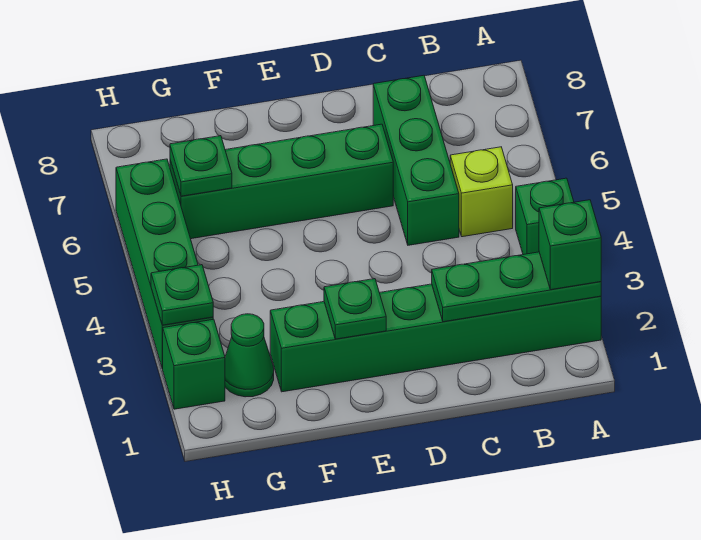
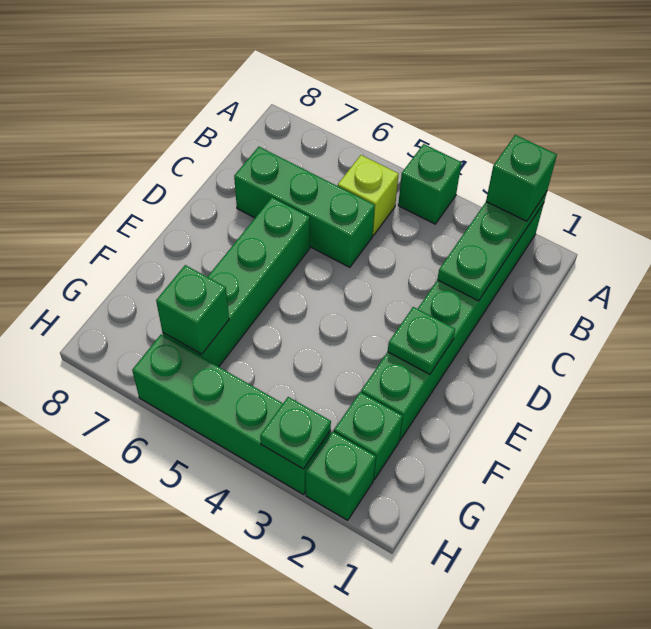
green 1x1 cone [225,314,274,397] -> green 1x1 brick [334,392,403,480]
green 1x1 plate [170,136,232,196] -> green 1x1 brick [156,265,229,354]

